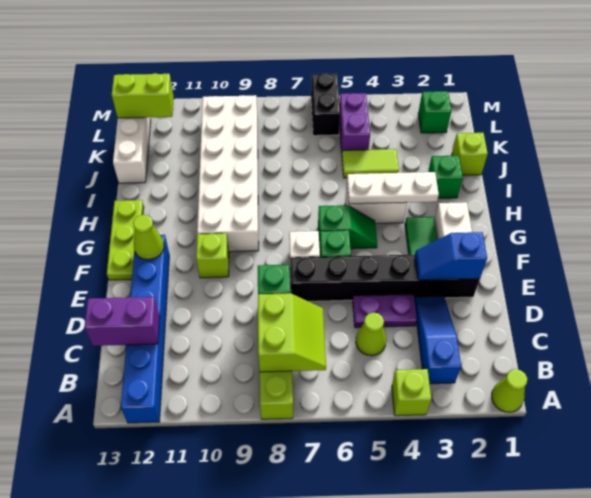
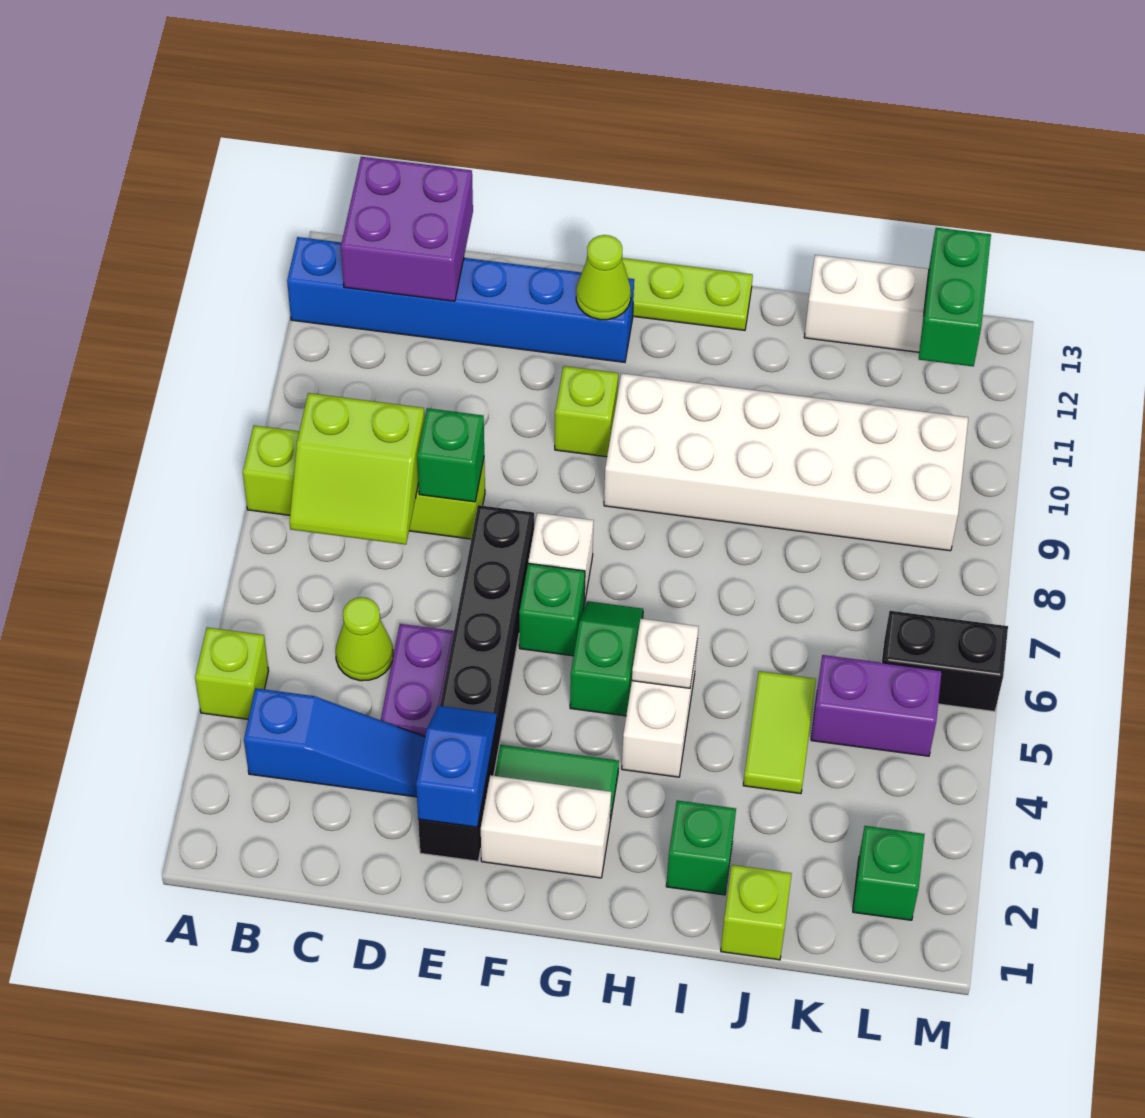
lime 1x1 cone [492,369,527,412] -> none
purple 1x2 brick [85,297,160,346] -> purple 2x2 brick [341,157,473,301]
green 1x2 slope [318,205,377,249] -> green 1x2 slope turned to [570,601,643,716]
white 1x3 plate [347,172,439,204] -> white 1x1 plate [632,619,698,688]
lime 1x2 brick [112,73,174,118] -> green 1x2 brick [919,228,991,367]

